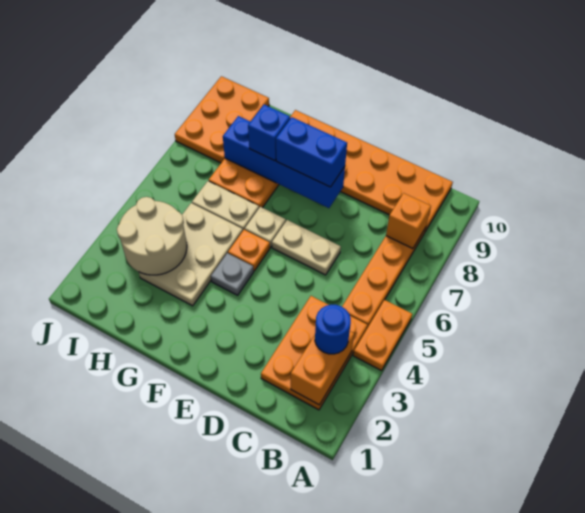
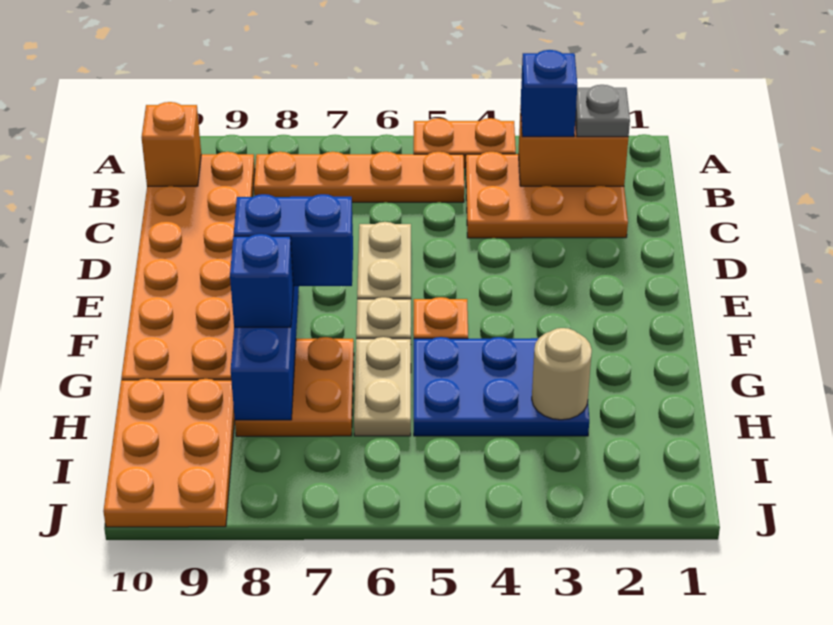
blue 1x1 round brick [315,305,351,354] -> blue 1x1 brick [521,50,577,137]
orange 1x1 brick [386,193,431,249] -> orange 1x1 brick moved to [142,102,201,186]
blue 1x2 brick [276,117,347,187] -> blue 1x2 brick turned to [234,194,353,286]
grey 1x1 plate [211,253,254,295] -> grey 1x1 plate moved to [575,85,630,137]
tan 2x3 plate [139,203,243,306] -> blue 2x3 plate [414,337,589,436]
tan 2x2 round brick [117,197,187,275] -> tan 1x1 round brick [532,328,592,420]
orange 2x3 plate [175,76,269,163] -> orange 2x3 plate turned to [103,379,235,527]

